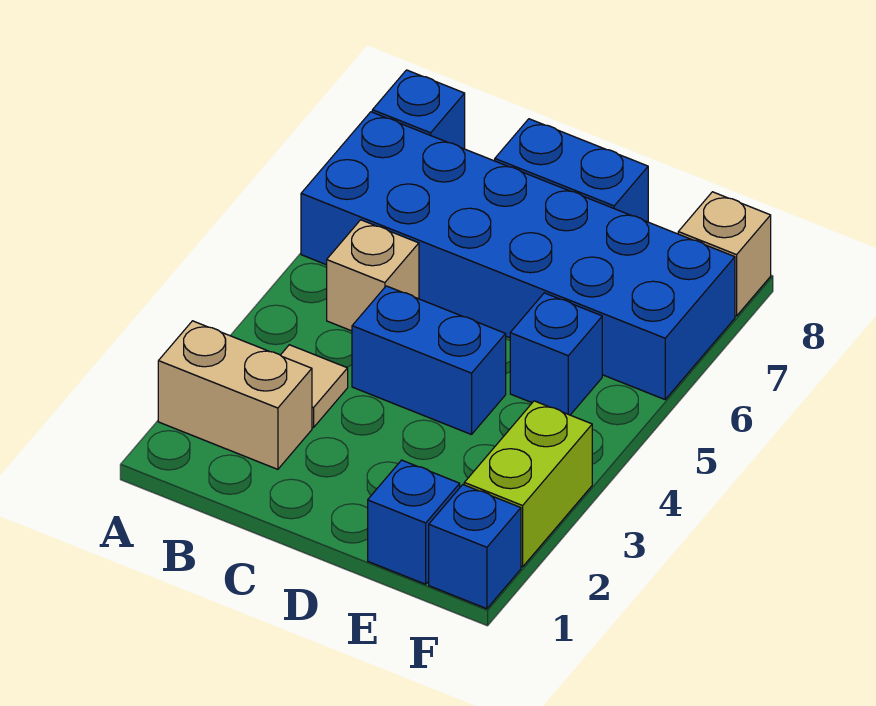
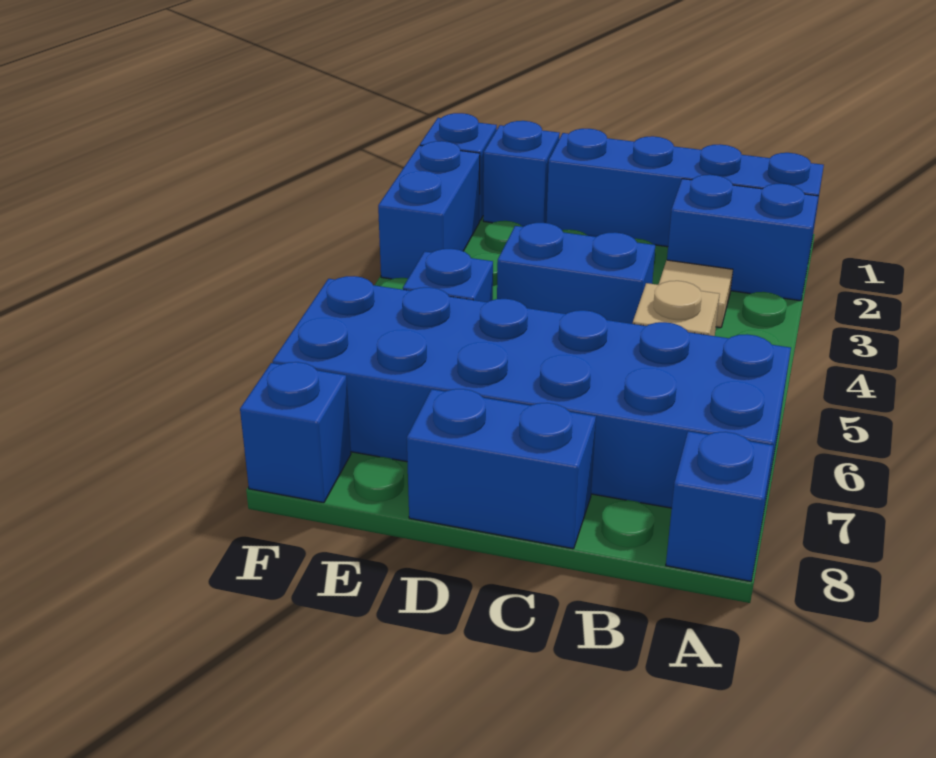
none -> blue 1x4 brick [546,129,824,254]
tan 1x2 brick [158,321,312,469] -> blue 1x2 brick [667,175,818,301]
lime 1x2 brick [464,401,592,567] -> blue 1x2 brick [378,141,480,279]
tan 1x1 brick [678,192,771,316] -> blue 1x1 brick [240,362,351,503]

